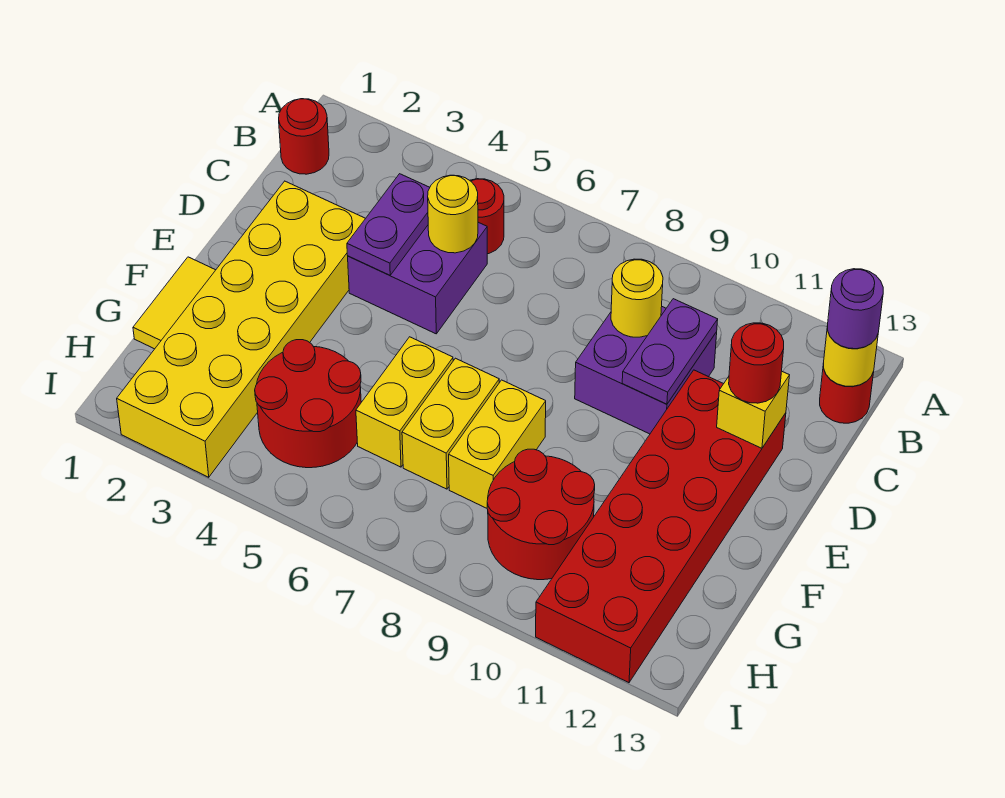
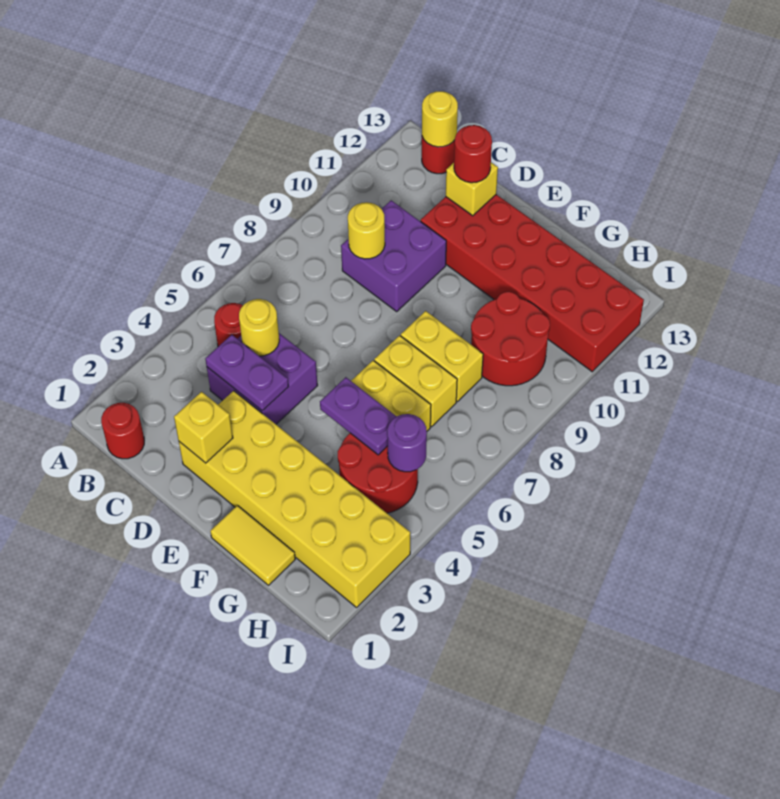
purple 1x1 round brick [828,269,883,349] -> purple 1x1 round brick moved to [387,414,427,472]
purple 1x2 plate [622,299,718,404] -> purple 1x2 plate moved to [320,377,397,455]
none -> yellow 1x1 brick [174,392,233,463]

